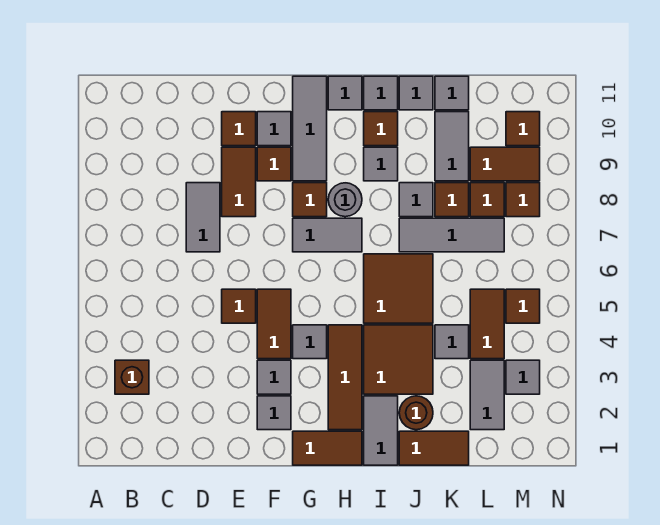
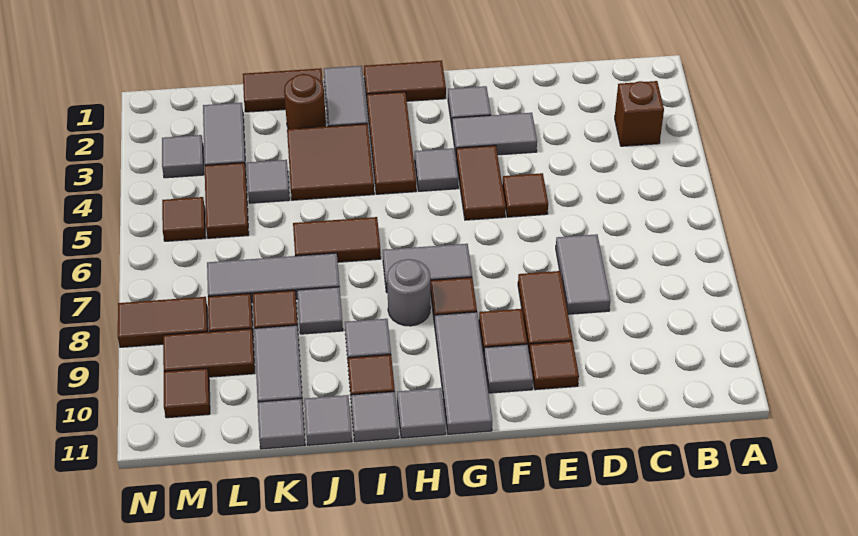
grey 1x1 tile [257,360,291,394] -> grey 1x2 tile [452,113,537,155]
brown 2x2 tile [364,254,433,323] -> brown 1x2 tile [293,217,381,262]
brown 1x1 tile [506,183,540,217] -> brown 1x2 tile [118,297,208,347]

